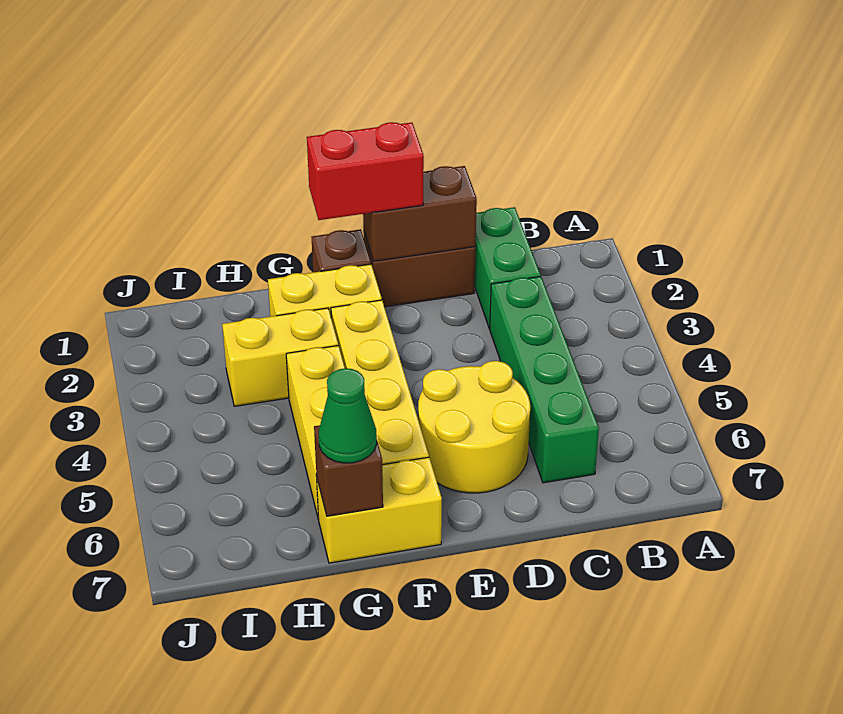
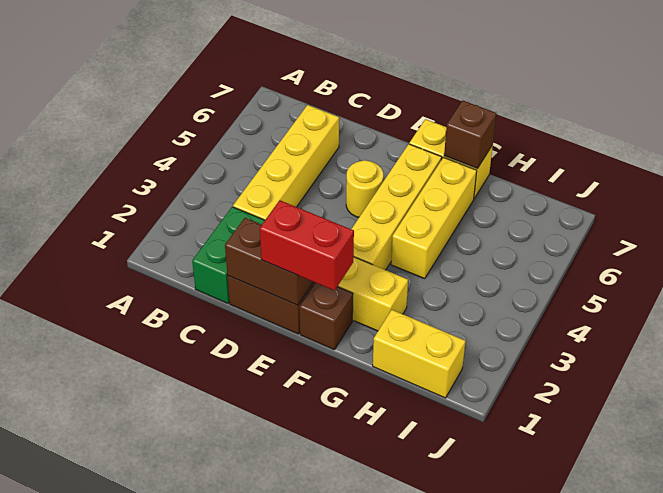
green 1x4 brick [490,276,599,483] -> yellow 1x4 brick [233,105,339,220]
yellow 2x2 round brick [418,361,530,493] -> yellow 1x1 round brick [346,160,383,217]
yellow 1x2 brick [222,308,338,406] -> yellow 1x2 brick moved to [373,310,466,398]
green 1x1 cone [319,368,377,463] -> none

